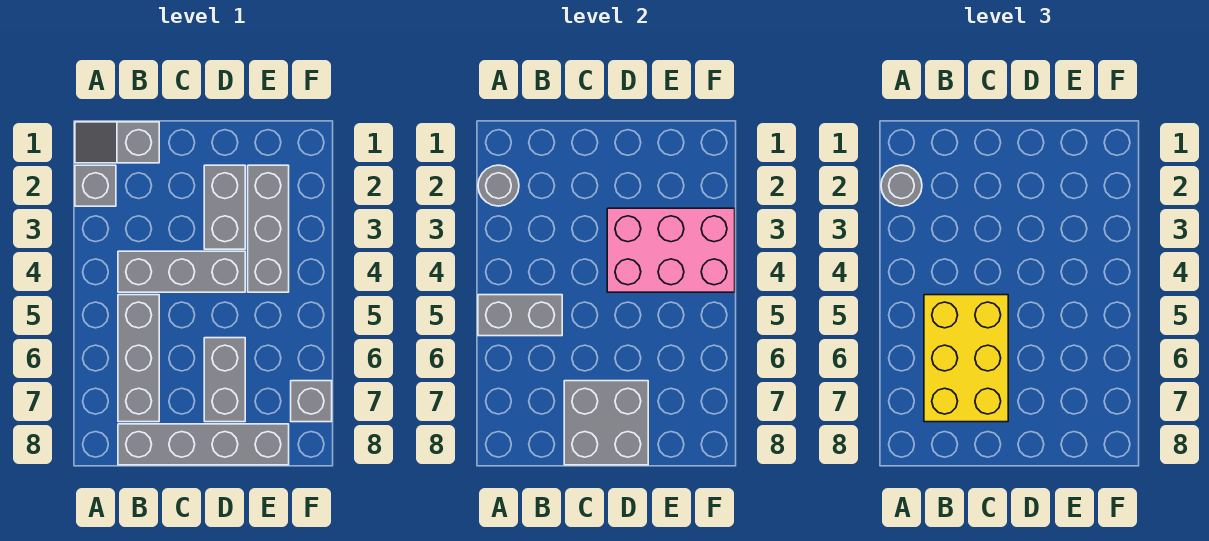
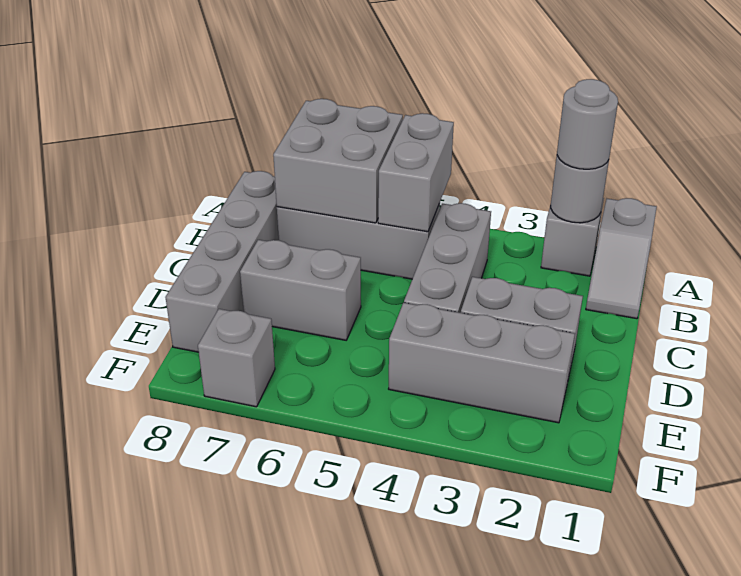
grey 1x2 slope [75,122,159,163] -> grey 1x2 slope turned to [586,198,657,319]
yellow 2x3 brick [924,295,1008,422] -> none
grey 2x2 brick [564,381,648,465] -> grey 2x2 brick moved to [273,99,403,223]
pink 2x3 brick [607,208,735,292] -> none

